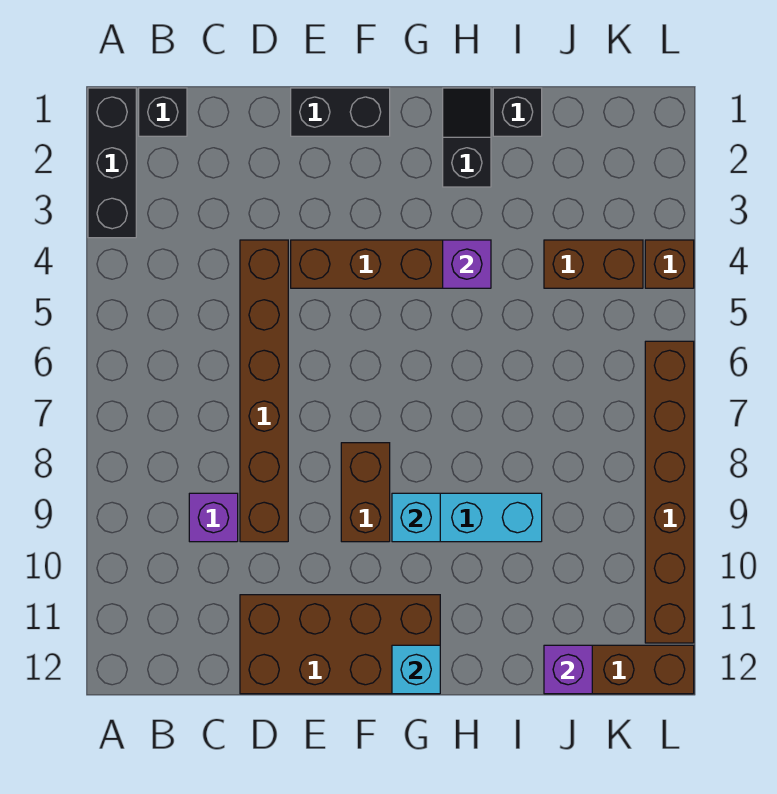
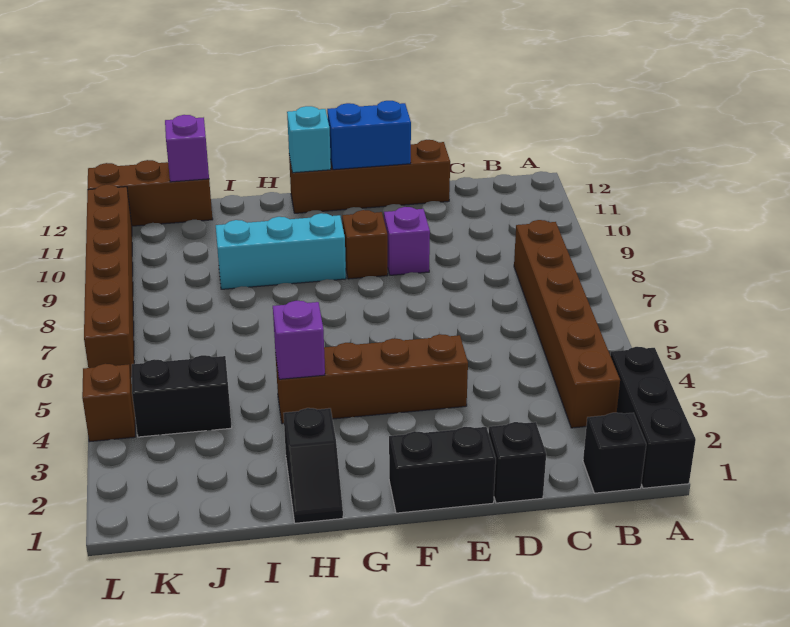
purple 1x1 brick [189,493,238,542] -> purple 1x1 brick moved to [384,207,430,275]
brown 1x6 brick [240,240,288,542] -> brown 1x6 brick moved to [514,220,620,428]
brown 2x4 brick [240,595,440,694] -> brown 1x4 brick [289,140,450,213]
none -> blue 1x2 brick [327,101,411,170]
brown 1x2 brick [341,443,390,542] -> brown 1x1 brick [342,210,388,279]
cyan 1x1 brick [392,493,440,542] -> none
black 1x1 brick [493,88,542,136] -> black 1x1 brick moved to [489,422,546,503]
brown 1x2 brick [544,240,643,288] -> black 1x2 brick [132,355,232,437]

